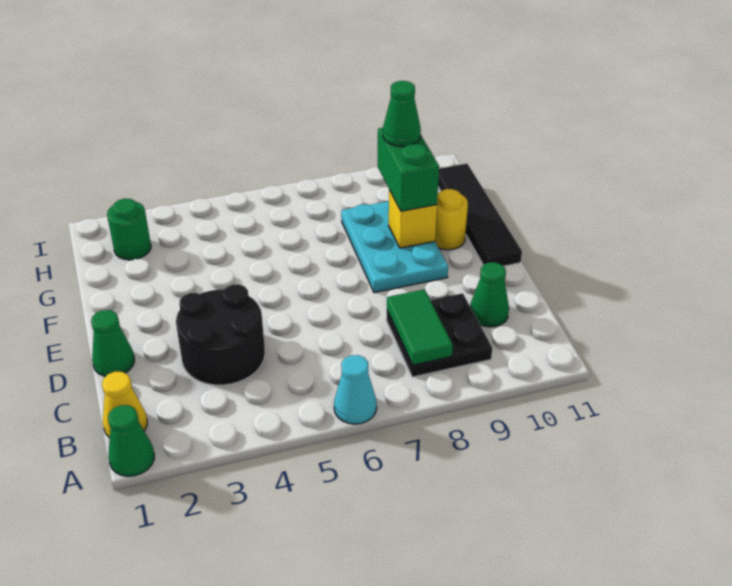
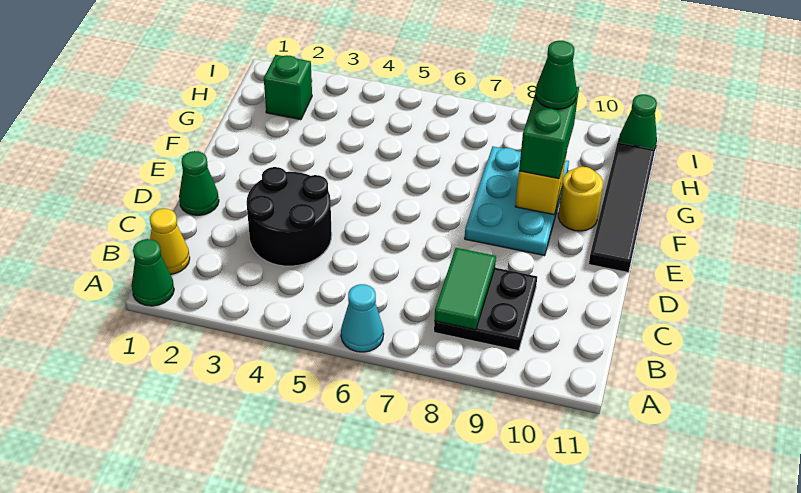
green 1x1 cone [470,262,509,327] -> green 1x1 cone moved to [619,94,657,149]
green 1x1 round brick [107,199,151,260] -> green 1x1 brick [264,55,312,120]

